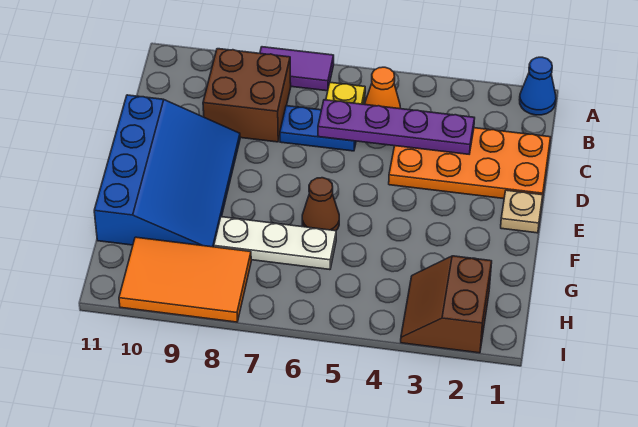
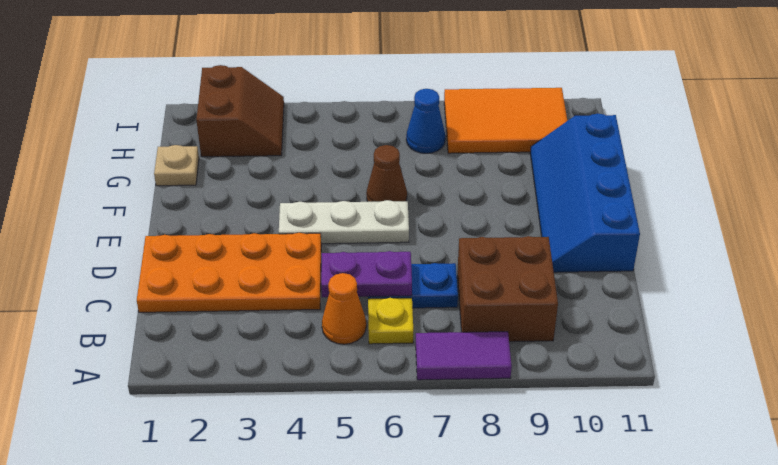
blue 1x1 cone [520,57,556,115] -> blue 1x1 cone moved to [406,89,445,154]
purple 1x4 plate [318,100,475,154] -> purple 1x2 plate [321,251,412,297]
blue 3x4 slope [94,95,240,247] -> blue 2x4 slope [530,114,640,272]
tan 1x1 plate [501,190,543,233] -> tan 1x1 plate moved to [154,145,199,186]
white 1x3 plate [214,217,336,270] -> white 1x3 plate moved to [279,200,409,244]

